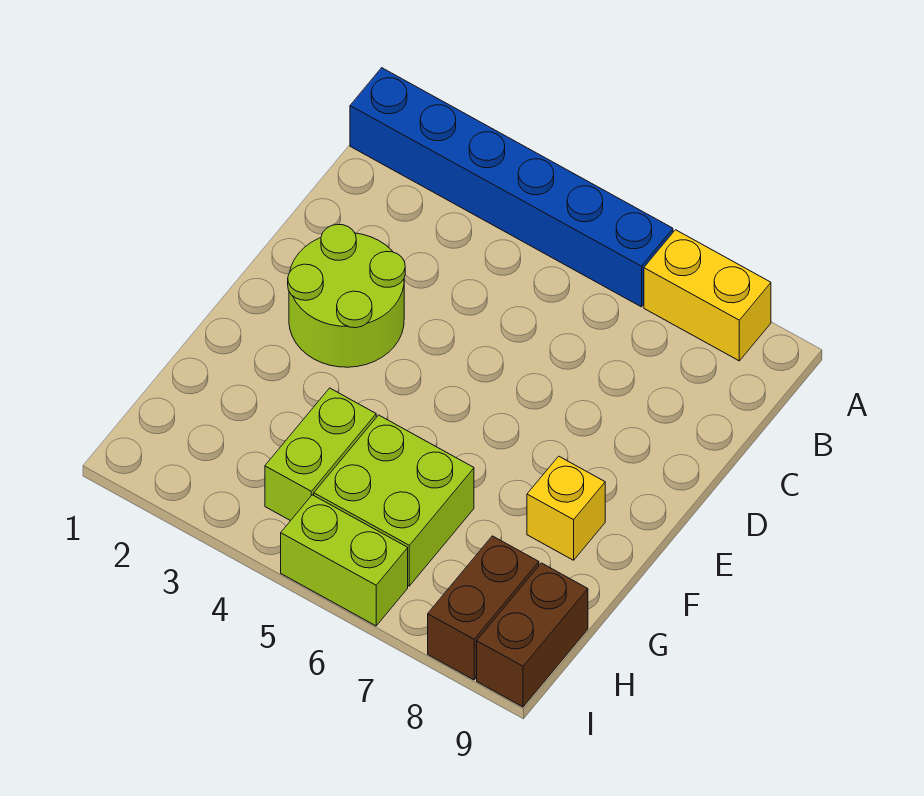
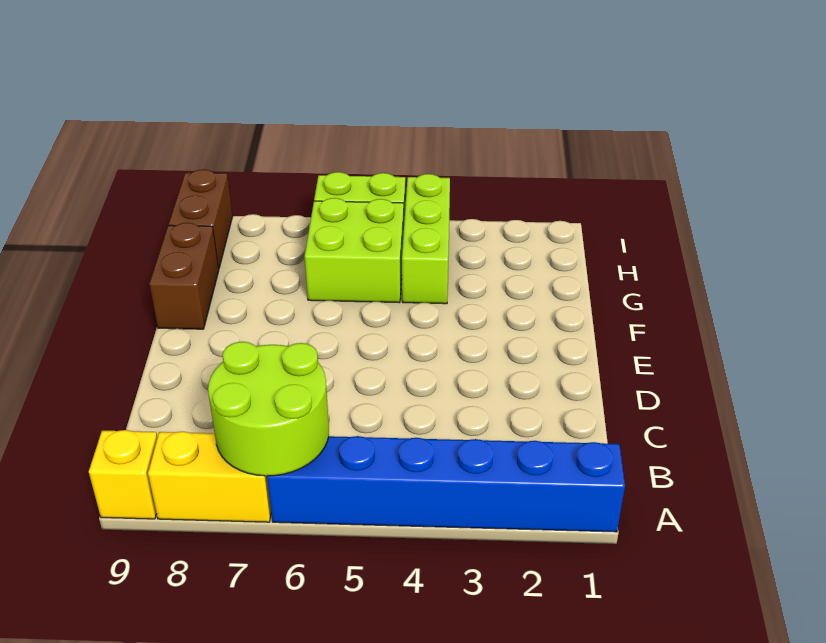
lime 2x2 round brick [288,224,405,367] -> lime 2x2 round brick moved to [208,342,329,476]
yellow 1x1 brick [527,456,605,560] -> yellow 1x1 brick moved to [89,430,157,519]
lime 1x2 brick [265,388,376,521] -> lime 1x3 brick [402,174,450,304]
brown 1x2 brick [428,536,539,680] -> brown 1x2 brick moved to [149,223,219,329]

